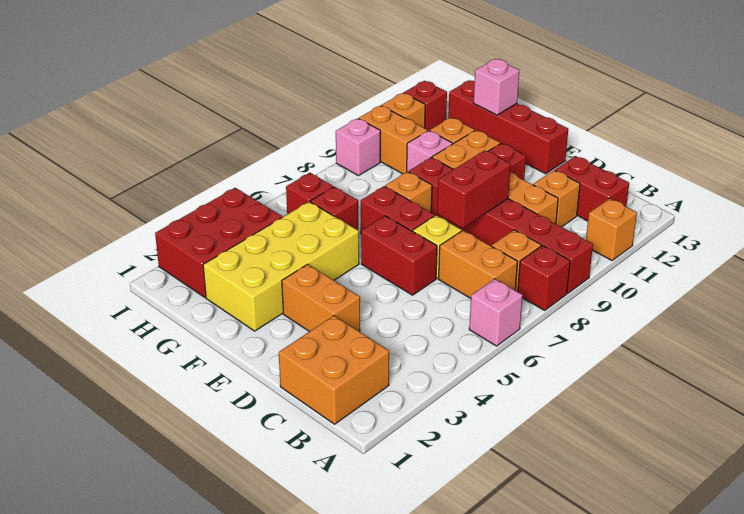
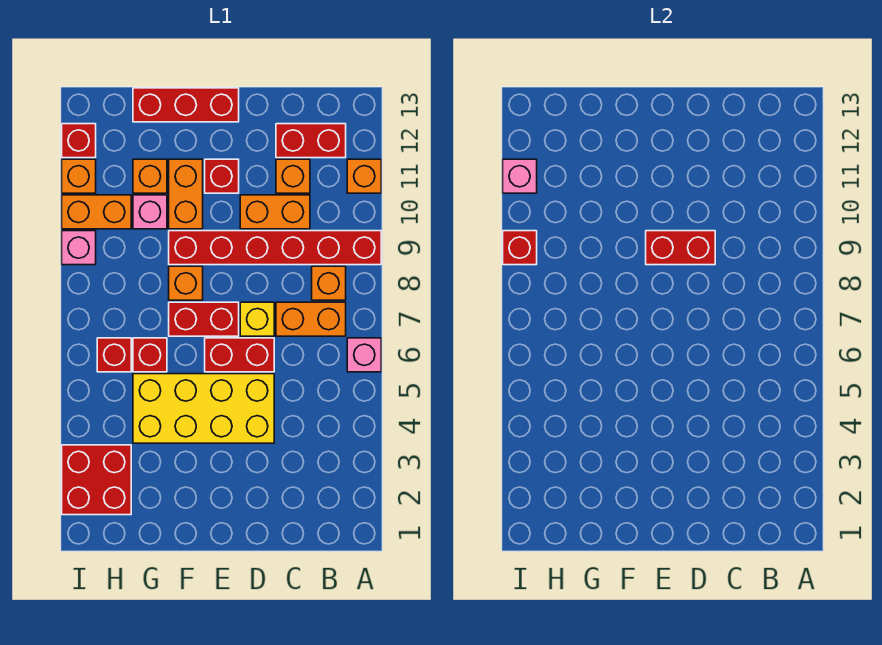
red 1x1 brick [518,245,570,310] -> red 1x1 brick moved to [503,231,537,265]
orange 2x2 brick [279,316,389,424] -> none
orange 1x2 brick [282,264,360,332] -> none
red 1x2 brick [437,150,511,228] -> red 1x2 brick turned to [646,231,715,265]
red 1x4 brick [448,80,568,174] -> red 1x3 brick [133,88,239,122]
yellow 2x4 brick [203,202,359,331] -> yellow 2x4 brick turned to [133,374,274,443]
pink 1x1 brick [474,59,519,115] -> pink 1x1 brick moved to [503,159,537,193]
red 2x3 brick [155,188,282,297] -> red 2x2 brick [62,445,131,515]

